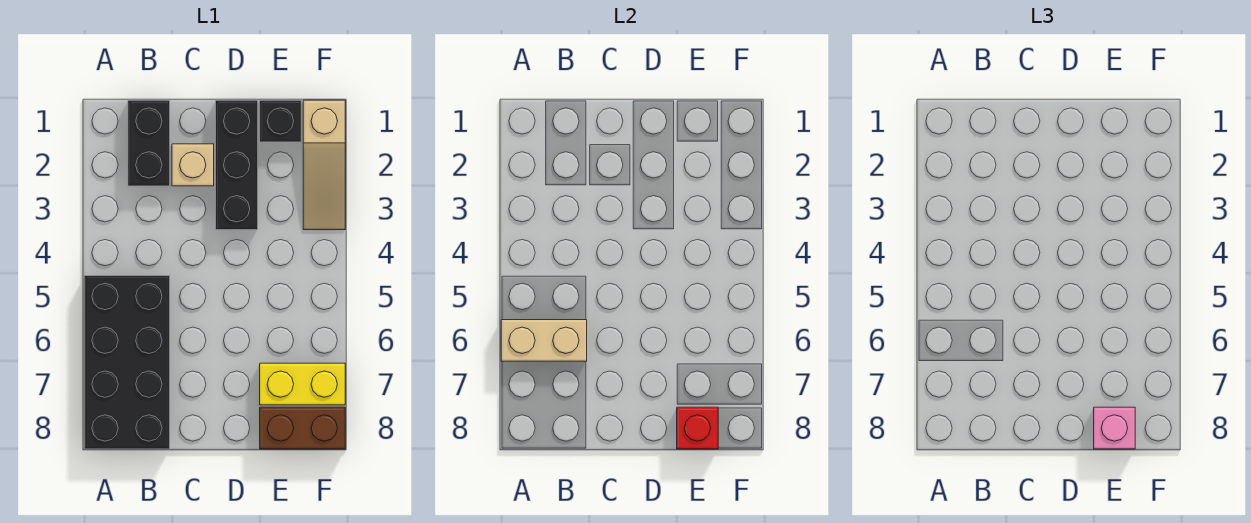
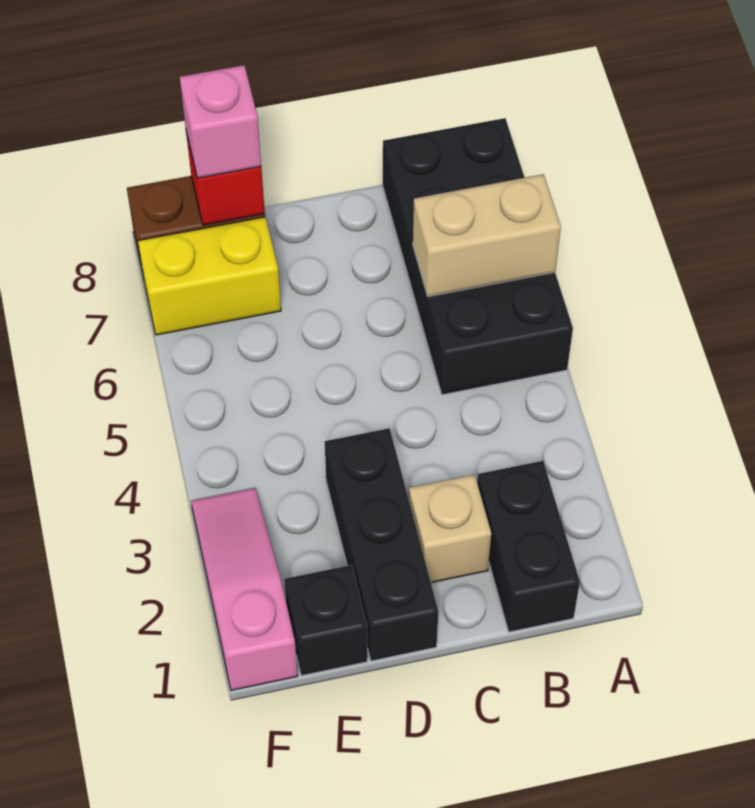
tan 1x3 slope [303,100,345,230] -> pink 1x3 slope [191,488,298,690]

